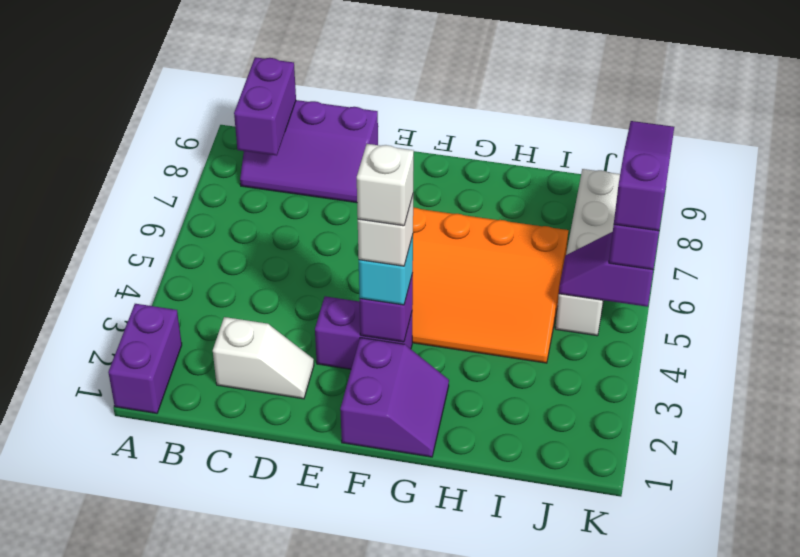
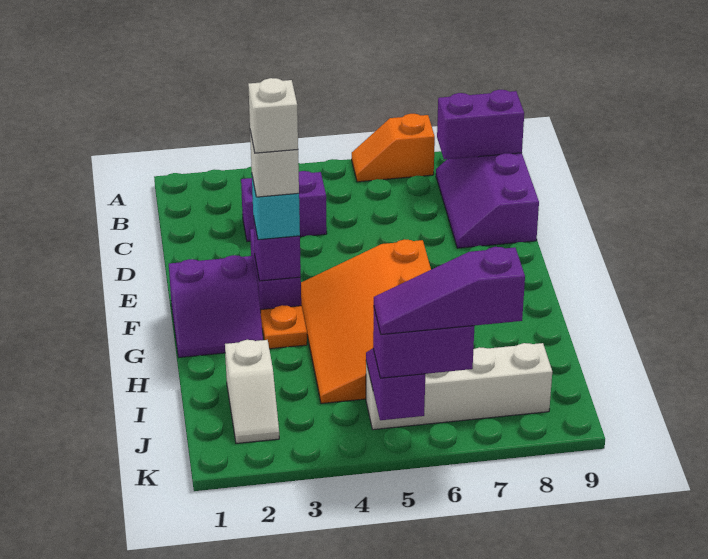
purple 1x2 brick [108,304,182,413] -> purple 1x2 brick moved to [241,171,327,242]
none -> orange 1x2 slope [352,114,435,182]
white 1x2 slope [213,317,314,399] -> white 1x2 slope moved to [225,340,279,443]
none -> orange 1x1 plate [261,305,307,349]
purple 1x3 slope [614,121,674,231] -> purple 1x3 slope turned to [374,247,525,335]

